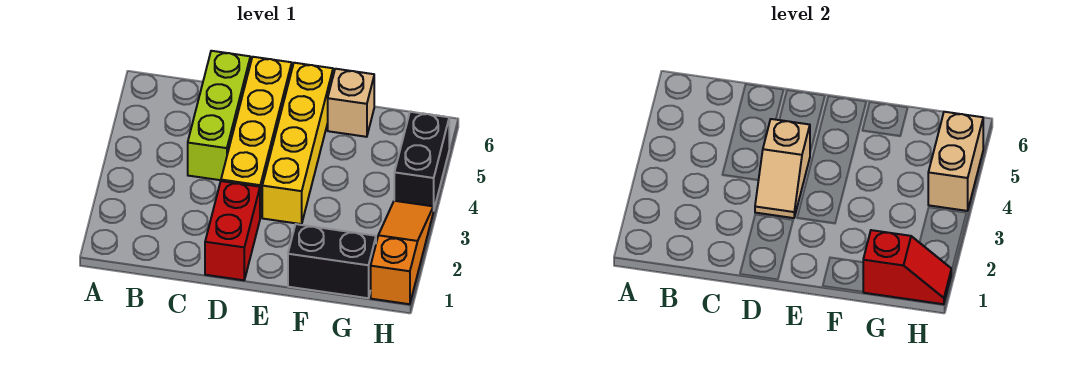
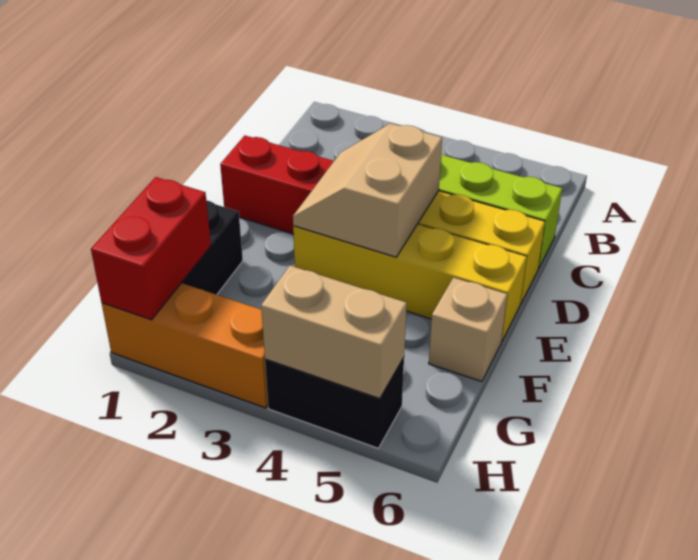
tan 1x2 slope [755,119,810,218] -> tan 2x2 slope [293,123,442,257]
red 1x2 slope [863,230,951,304] -> red 1x2 brick [91,177,211,320]
orange 1x3 slope [371,201,433,304] -> orange 1x3 brick [102,283,268,408]

